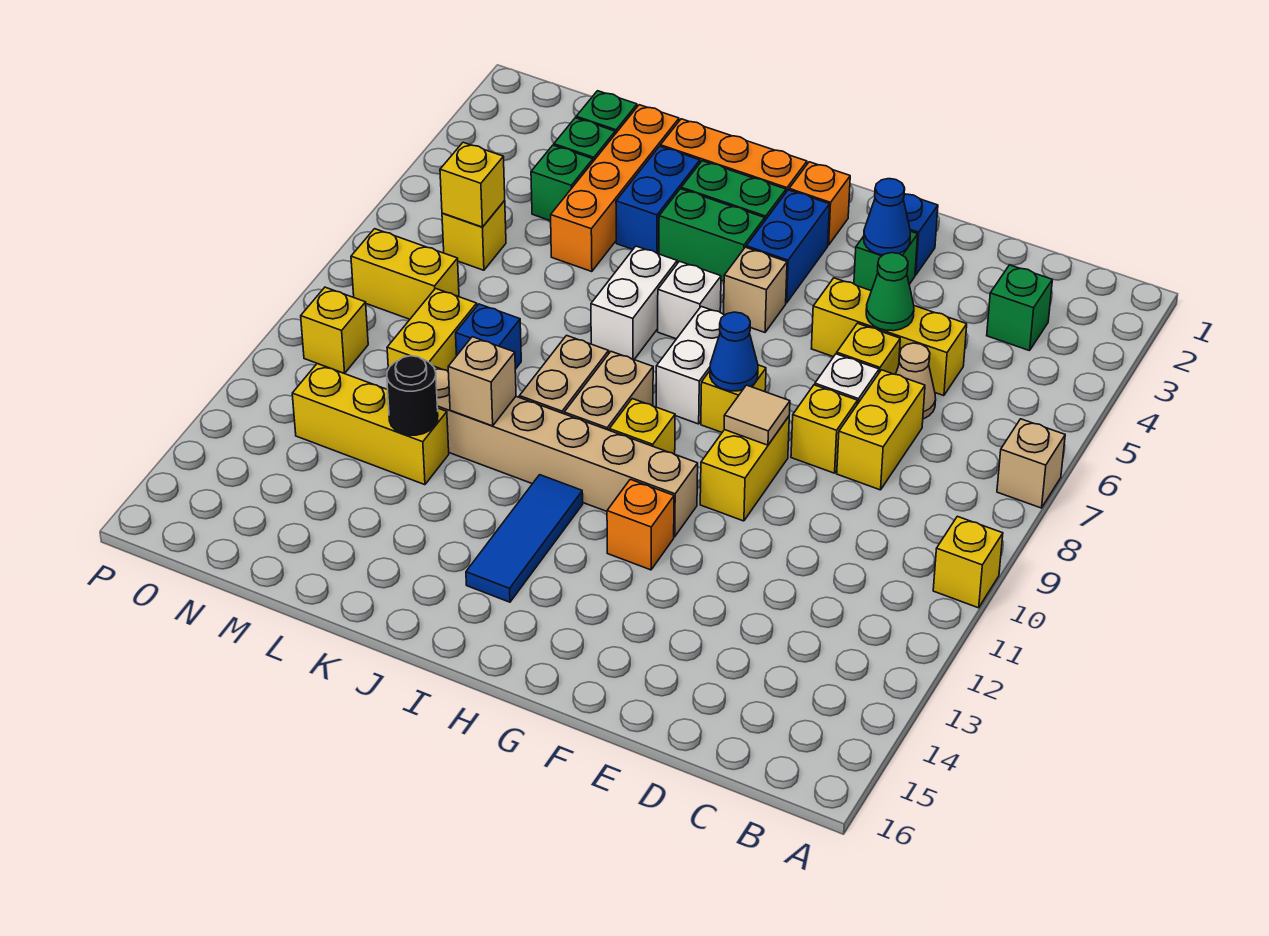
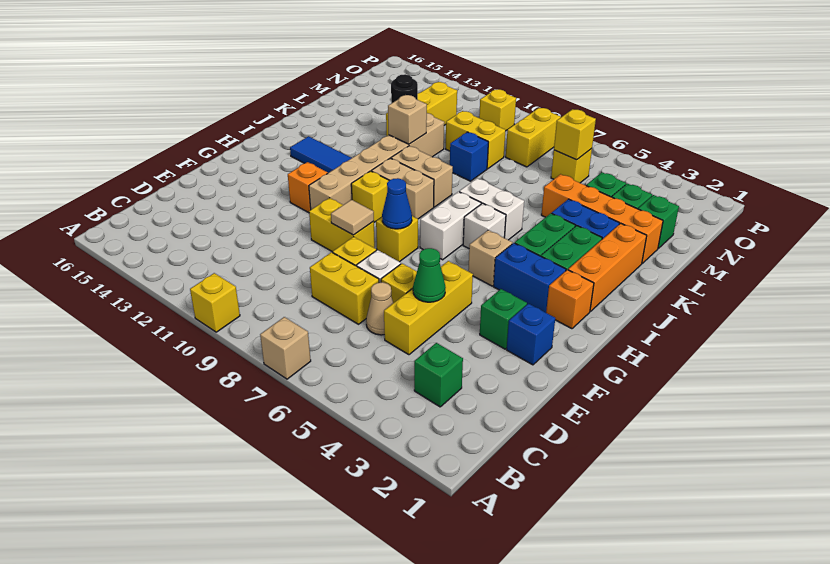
blue 1x1 cone [864,179,910,255] -> none
white 1x2 brick [656,307,724,424] -> white 1x2 brick turned to [420,192,481,260]

